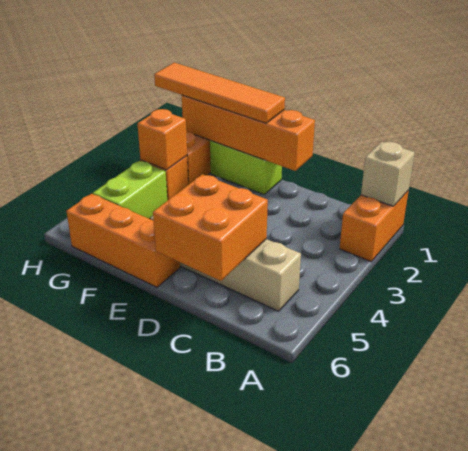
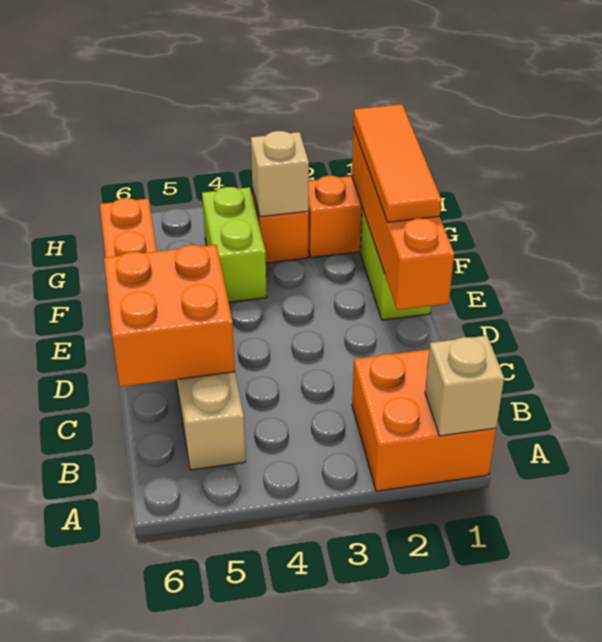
orange 1x2 brick [340,190,409,261] -> orange 2x2 brick [352,349,496,491]
orange 1x4 tile [154,63,285,123] -> orange 1x3 tile [353,104,441,222]
orange 1x1 brick [137,109,187,170] -> tan 1x1 brick [251,131,309,217]
lime 1x2 brick [93,161,167,219] -> lime 1x2 brick turned to [202,187,267,302]

